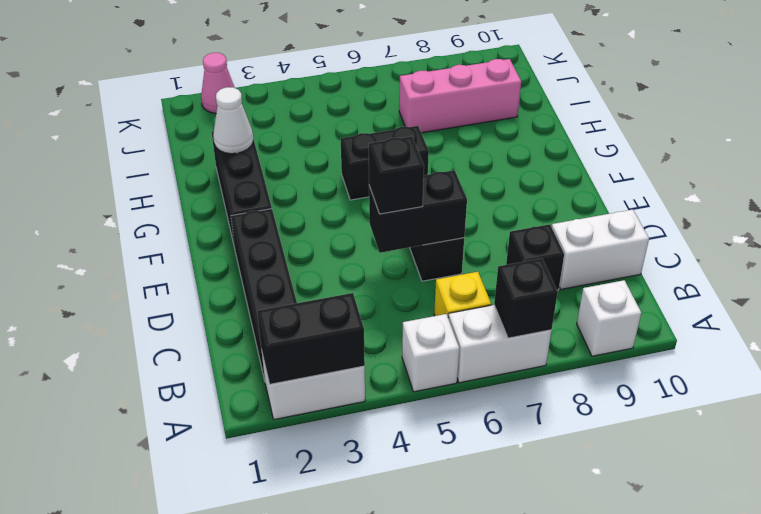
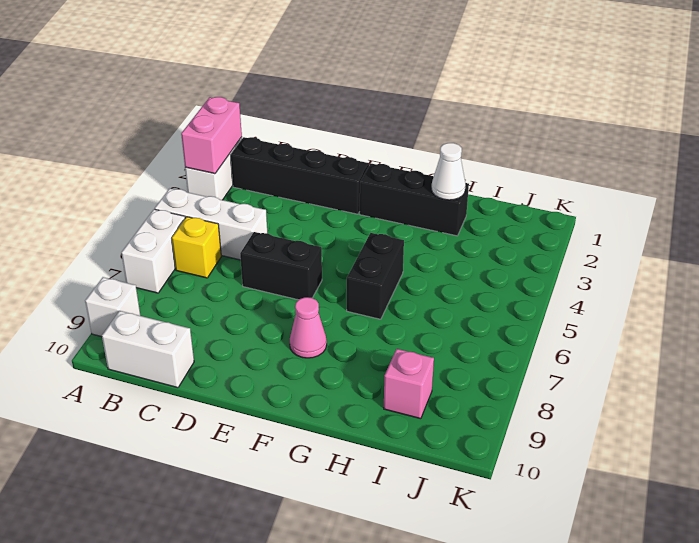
black 1x2 brick [257,293,365,384] -> pink 1x2 brick [181,97,242,174]
white 1x1 brick [402,314,459,392] -> white 1x3 brick [155,188,267,260]
black 1x1 brick [494,258,558,338] -> none
black 1x1 brick [506,224,564,290] -> none
white 1x2 brick [552,210,649,289] -> white 1x2 brick turned to [102,311,194,388]
black 1x2 brick [369,170,467,253] -> none
black 1x1 brick [369,136,424,214] -> none
pink 1x3 brick [399,59,521,133] -> pink 1x1 brick [384,349,434,419]
pink 1x1 cone [201,53,235,113] -> pink 1x1 cone moved to [290,297,327,358]

